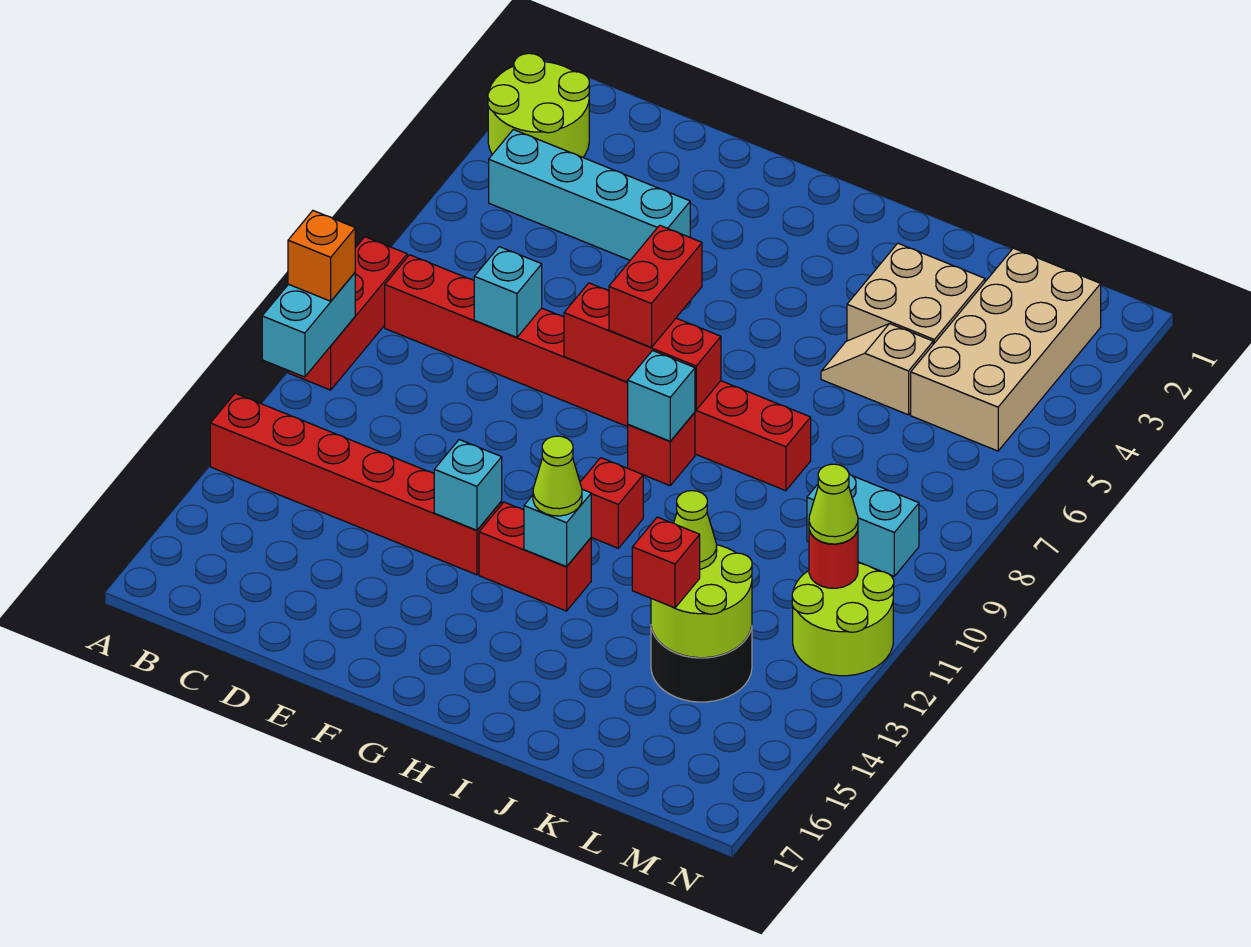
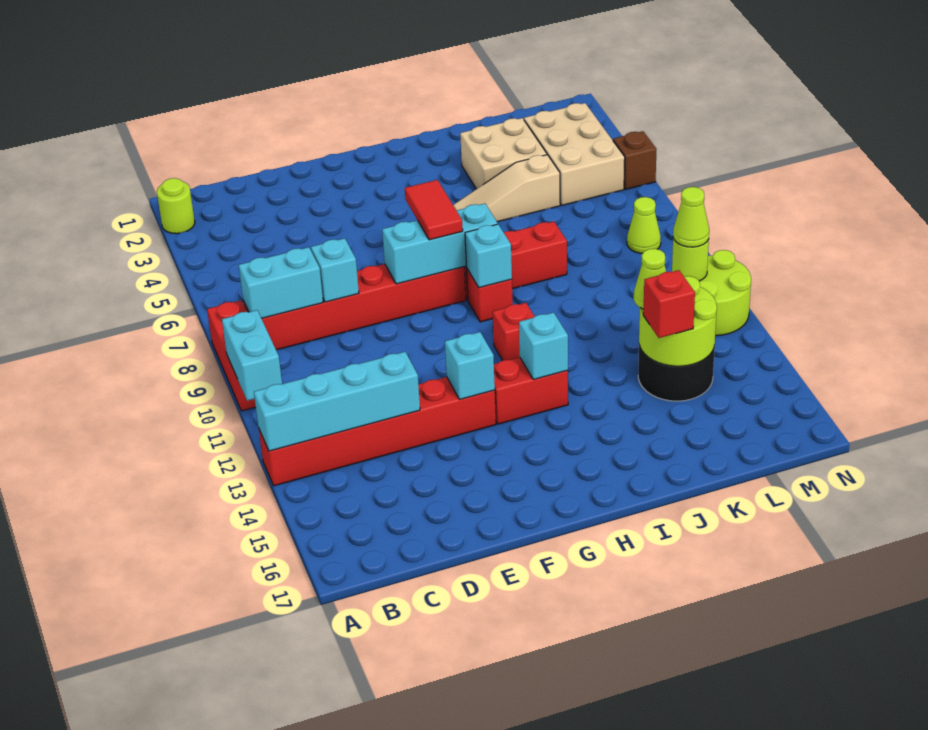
lime 2x2 round brick [488,53,589,157] -> lime 1x1 round brick [157,178,195,234]
orange 1x1 brick [288,211,355,301] -> none
cyan 1x4 brick [489,129,690,260] -> cyan 1x4 brick moved to [254,352,420,451]
red 1x3 brick [564,283,721,410] -> cyan 1x3 brick [382,204,498,284]
red 1x2 brick [609,225,702,347] -> red 1x2 tile [405,180,463,240]
lime 1x1 cone [533,436,582,516] -> lime 1x1 cone moved to [627,197,661,253]
tan 1x2 slope [821,324,933,415] -> tan 1x3 slope [453,155,560,222]
tan 2x4 brick [911,248,1101,451] -> tan 2x3 brick [524,103,625,205]
cyan 1x2 brick [807,474,919,576] -> cyan 1x2 brick moved to [239,247,323,318]
red 1x1 round brick [809,530,858,588] -> lime 1x1 round brick [672,238,709,281]
none -> brown 1x1 brick [613,131,656,189]

